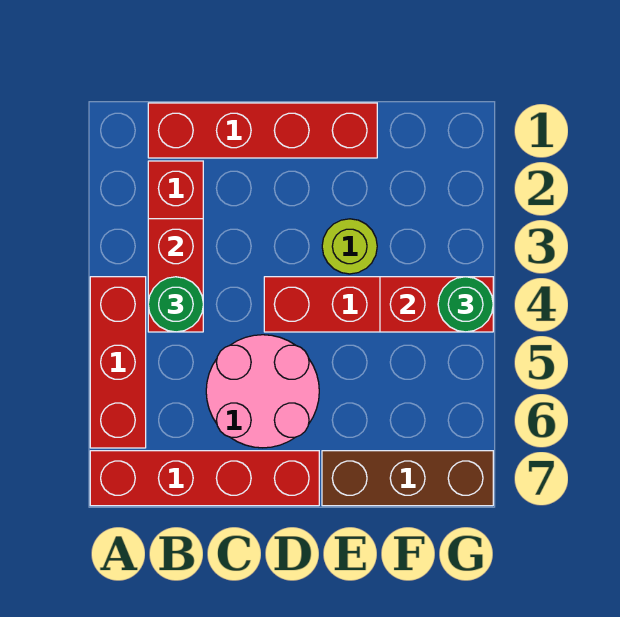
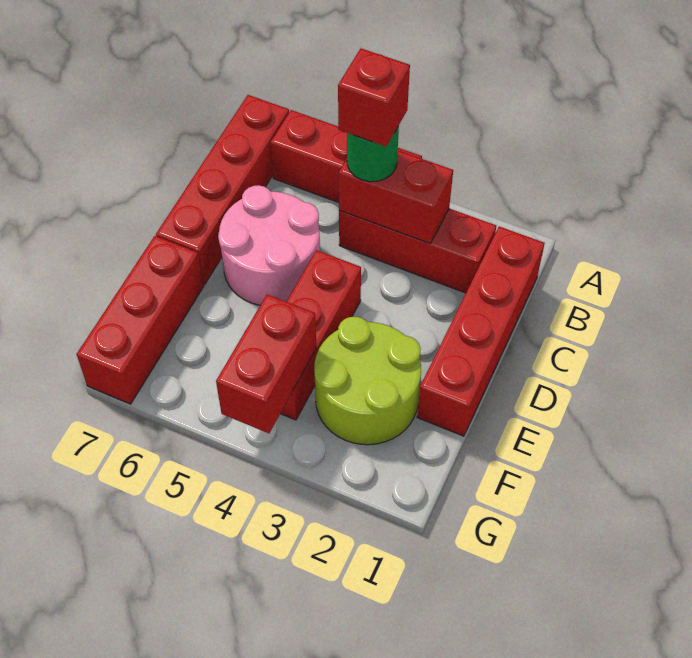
none -> red 1x1 brick [338,48,410,146]
lime 1x1 round brick [322,219,377,274] -> lime 2x2 round brick [314,317,421,445]
brown 1x3 brick [322,451,493,506] -> red 1x3 brick [77,236,204,404]
green 1x1 round brick [438,277,493,332] -> none

